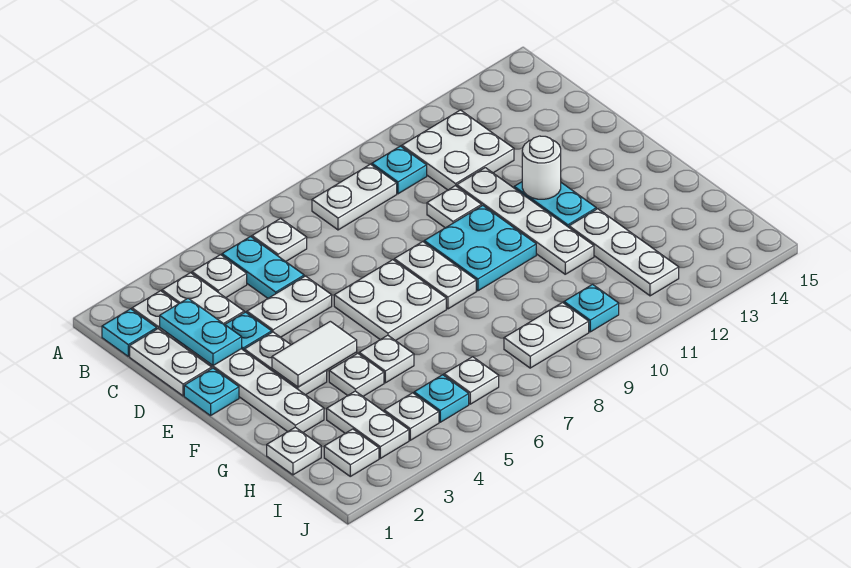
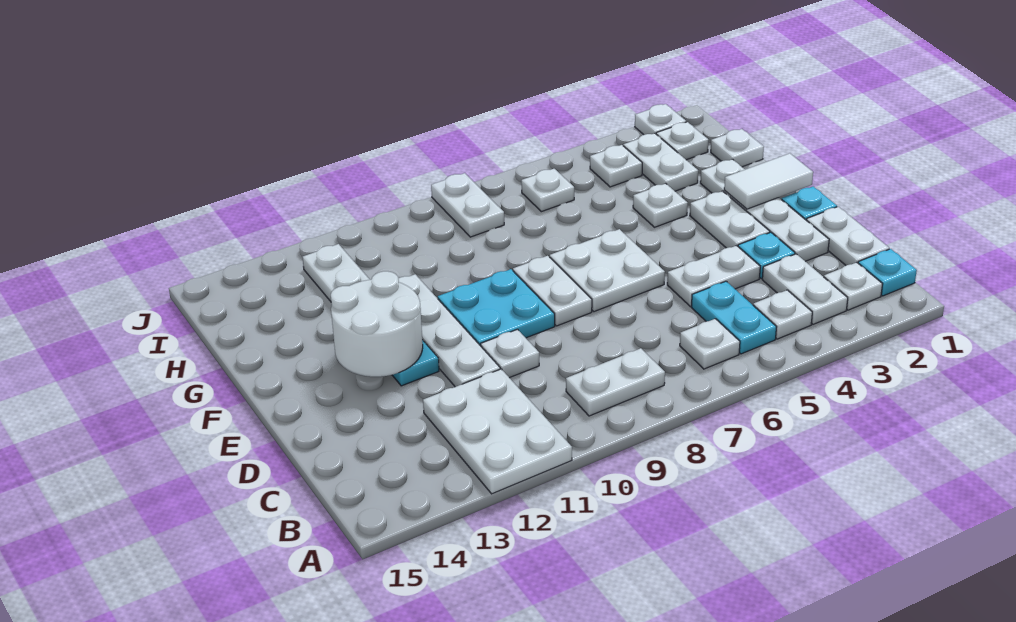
cyan 1x1 plate [372,146,427,194] -> none
white 2x2 plate [402,110,514,190] -> white 2x3 plate [423,369,572,494]
cyan 1x2 plate [160,298,242,366] -> none
white 1x1 round brick [522,136,561,199] -> white 2x2 round brick [331,271,423,377]
white 1x2 tile [272,321,357,387] -> white 1x2 tile moved to [724,153,813,209]
white 1x1 plate [359,335,414,383] -> white 1x1 plate moved to [635,104,686,135]
cyan 1x1 plate [414,375,469,422] -> none
white 1x2 plate [504,303,589,368] -> white 1x2 plate turned to [431,173,504,237]
cyan 1x1 plate [564,284,619,332] -> none

